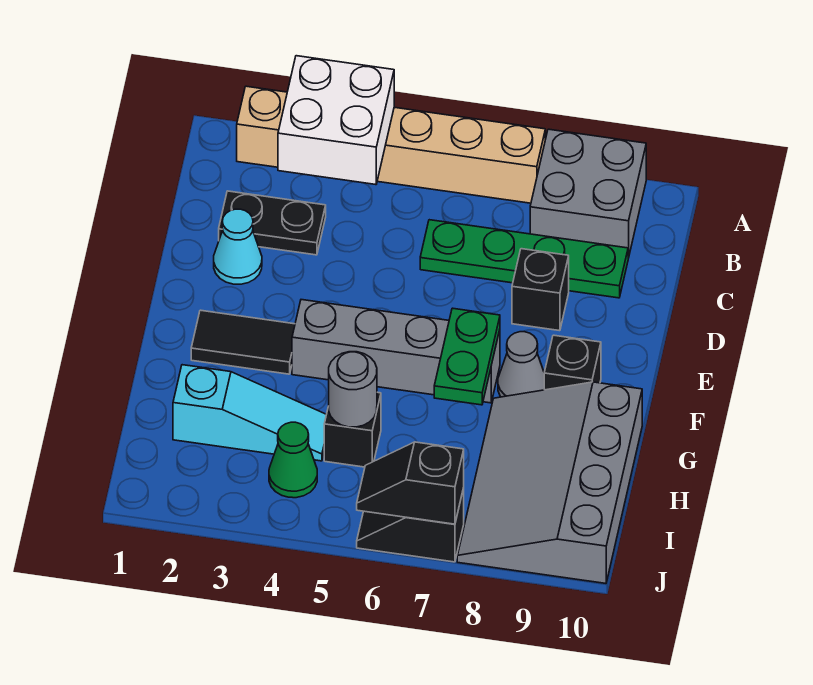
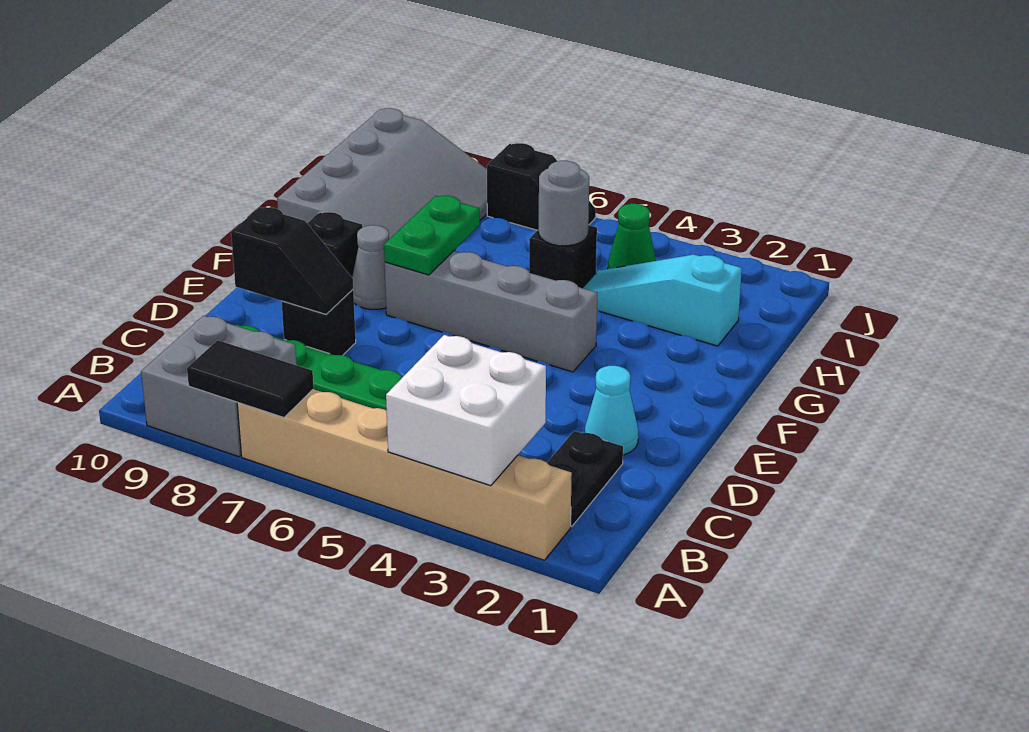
black 1x2 plate [219,191,326,255] -> black 1x2 plate turned to [547,431,623,527]
black 1x2 tile [191,310,295,374] -> black 1x2 tile moved to [187,340,314,417]
black 1x2 slope [357,442,464,524] -> black 1x2 slope moved to [231,207,353,314]

